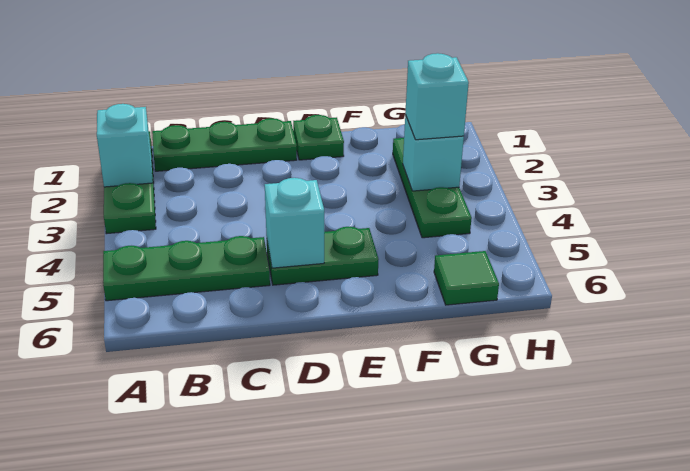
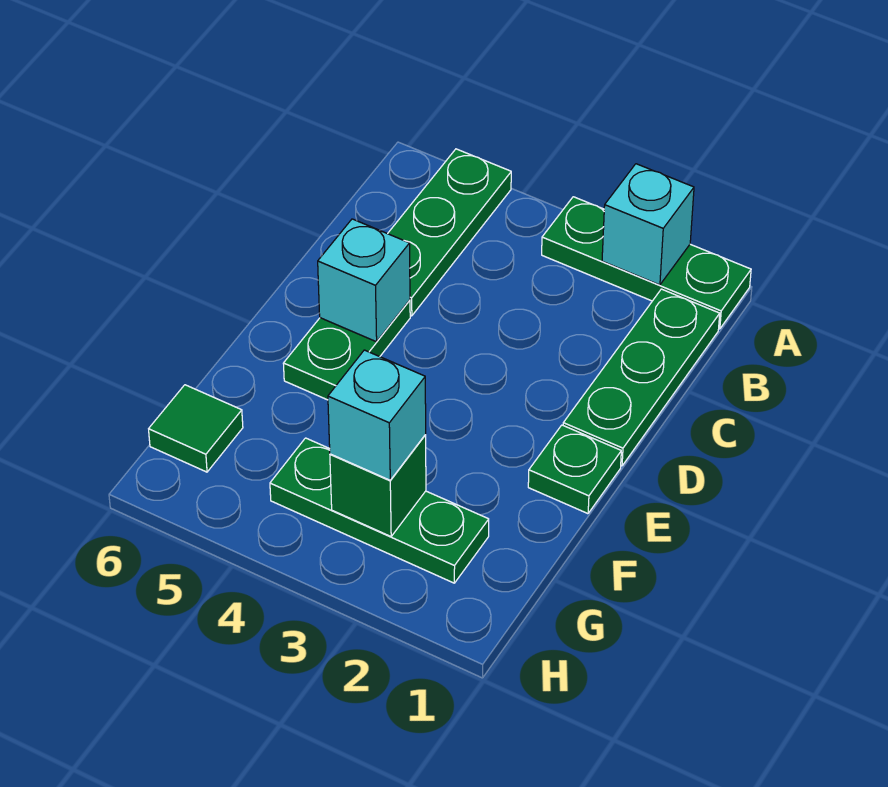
cyan 1x1 brick [403,115,464,191] -> green 1x1 brick [330,435,426,536]

